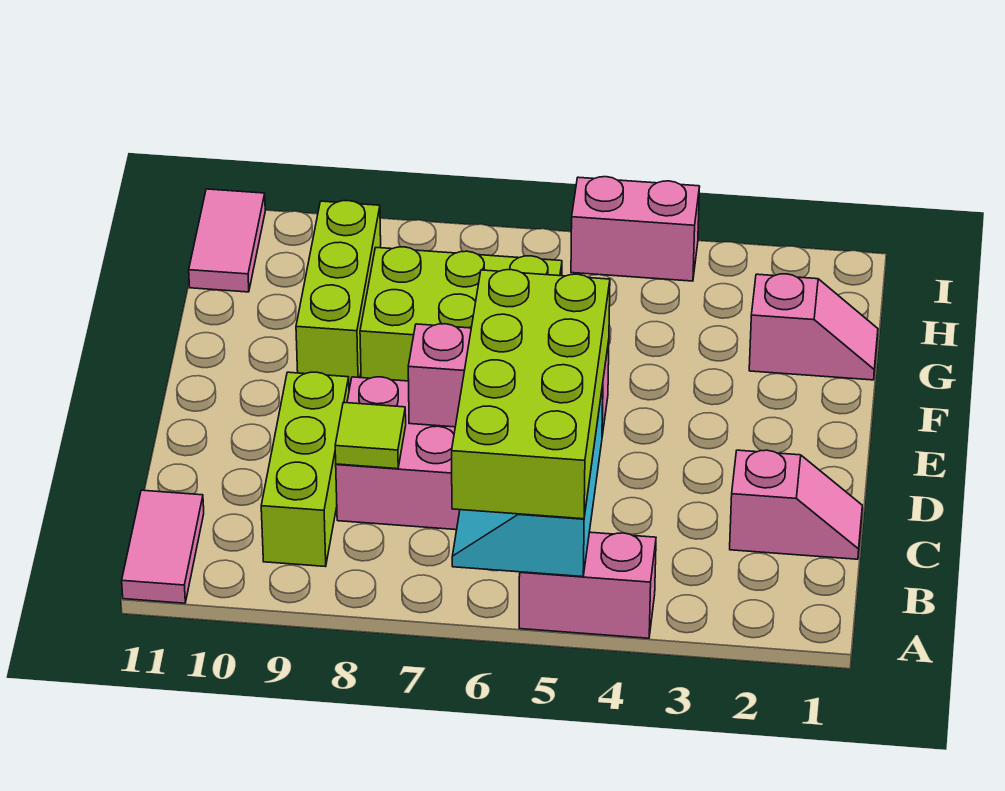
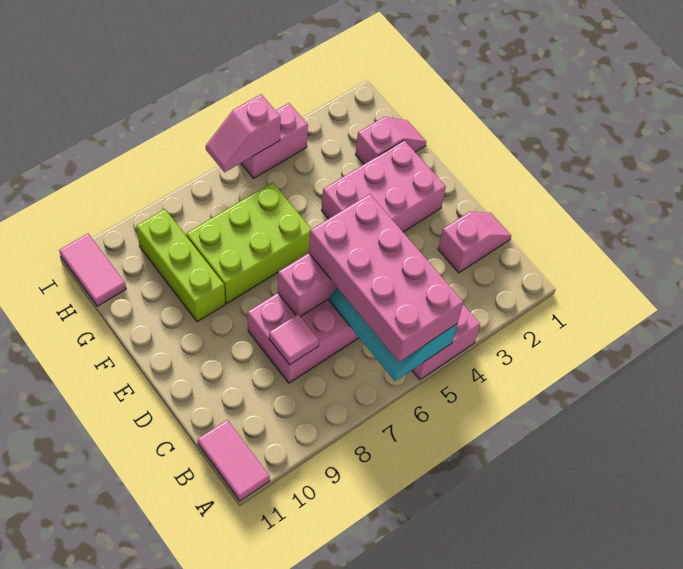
lime 2x4 brick [452,270,610,519] -> pink 2x4 brick [309,194,463,362]
lime 1x3 brick [261,372,349,567] -> none
lime 1x1 tile [335,402,406,469] -> pink 1x1 tile [269,314,319,365]
none -> pink 2x3 brick [321,140,446,232]
none -> pink 1x2 slope [206,94,281,172]

